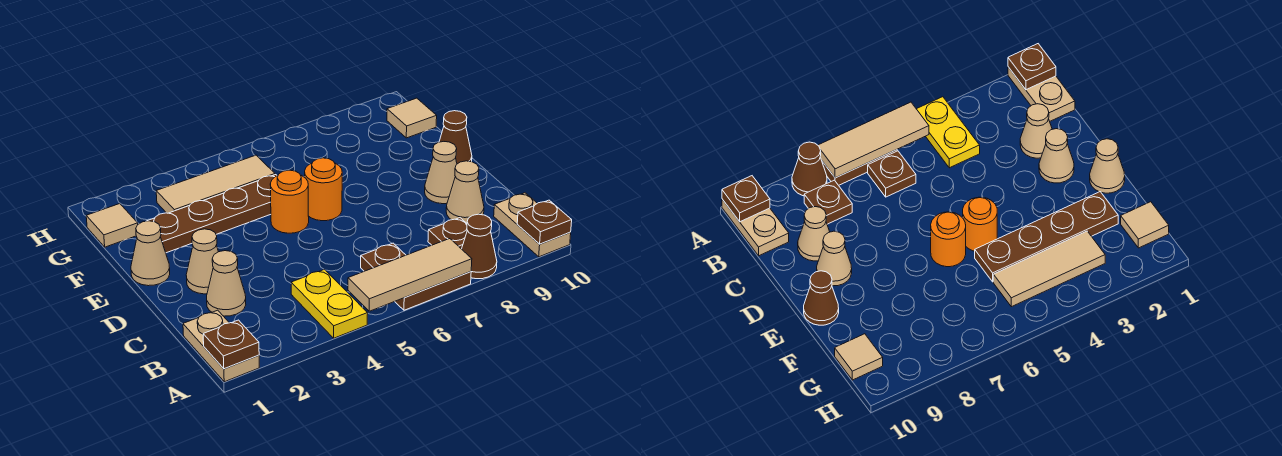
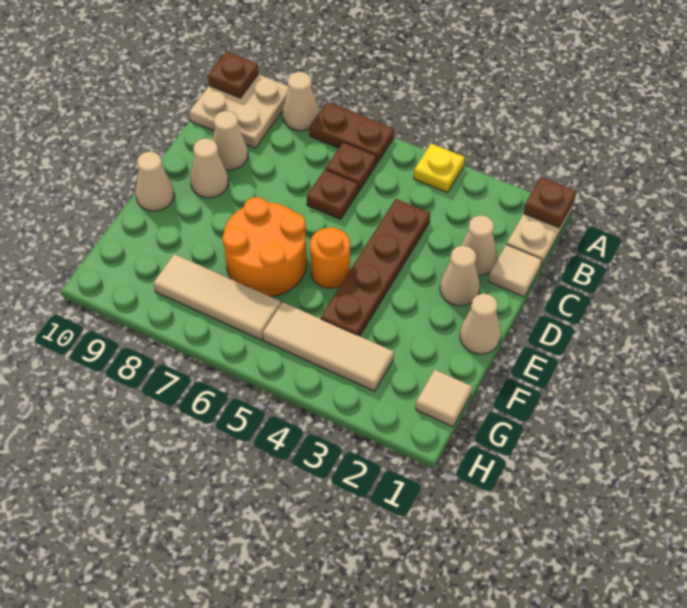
yellow 1x2 plate [291,269,368,338] -> yellow 1x1 plate [414,144,465,193]
tan 1x3 tile [348,239,472,311] -> tan 1x3 tile moved to [153,254,281,340]
brown 1x1 cone [462,214,497,279] -> tan 1x1 cone [283,72,319,131]
tan 1x2 plate [494,193,571,257] -> tan 2x2 plate [189,74,289,148]
brown 1x1 plate [428,218,467,249] -> brown 1x1 plate moved to [307,169,358,219]
orange 1x1 round brick [305,158,342,221] -> orange 2x2 round brick [222,197,307,297]
brown 1x1 cone [439,111,472,164] -> tan 1x1 cone [135,152,174,211]
brown 1x4 plate [148,175,277,253] -> brown 1x4 plate turned to [321,199,430,336]
tan 1x1 tile [387,98,437,138] -> tan 1x1 tile moved to [488,244,542,297]

